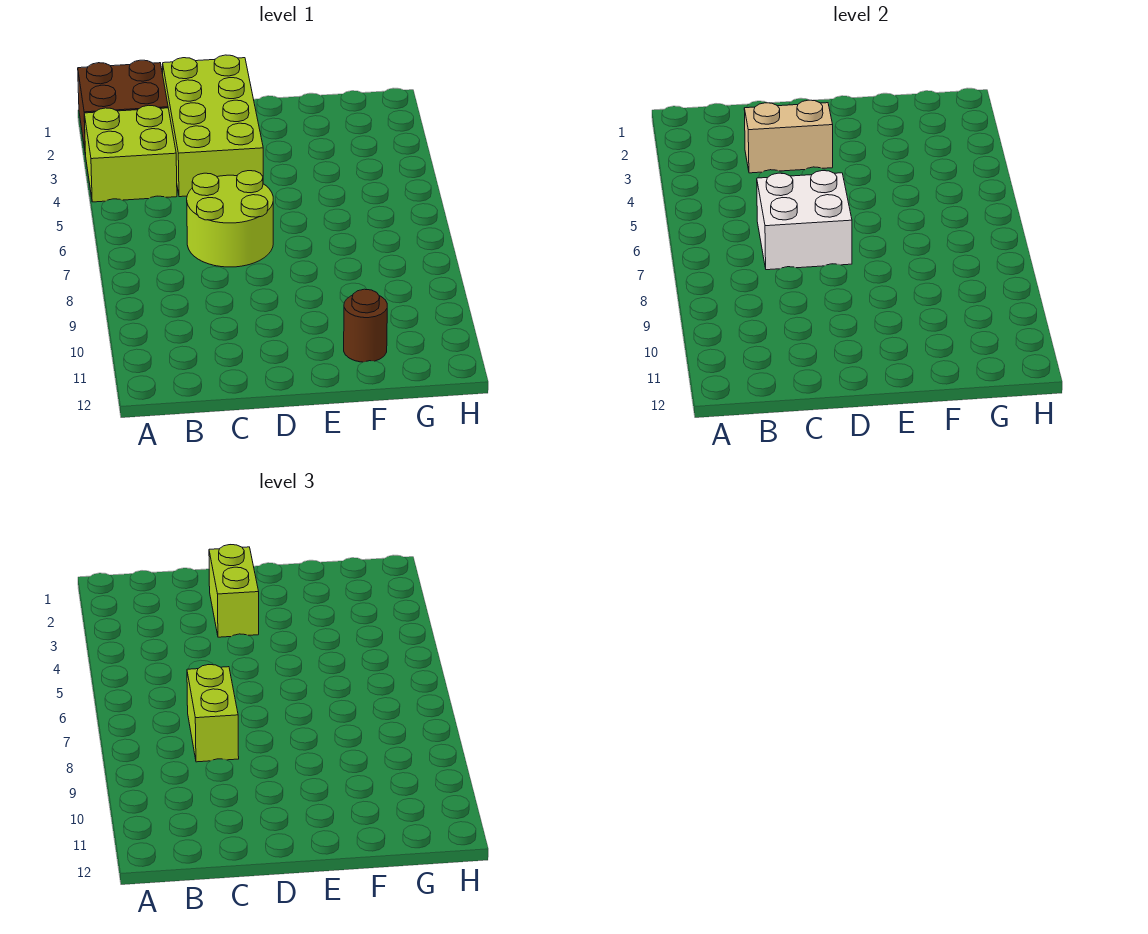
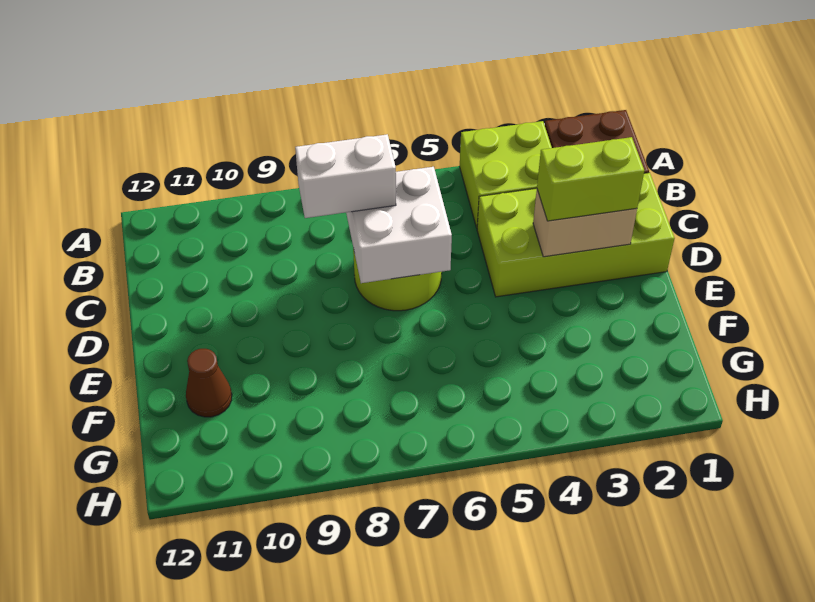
tan 1x2 brick [744,100,833,173] -> tan 1x2 brick turned to [533,190,637,257]
lime 1x2 brick [187,665,239,762] -> white 1x2 brick [295,134,396,218]
brown 1x1 round brick [344,289,387,362] -> brown 1x1 cone [186,349,232,417]

